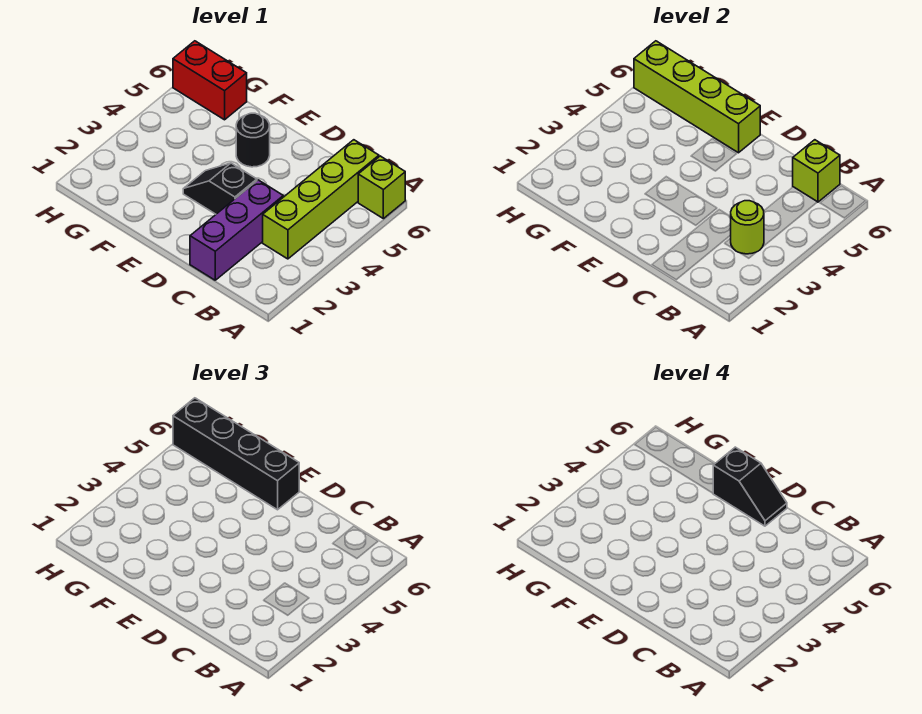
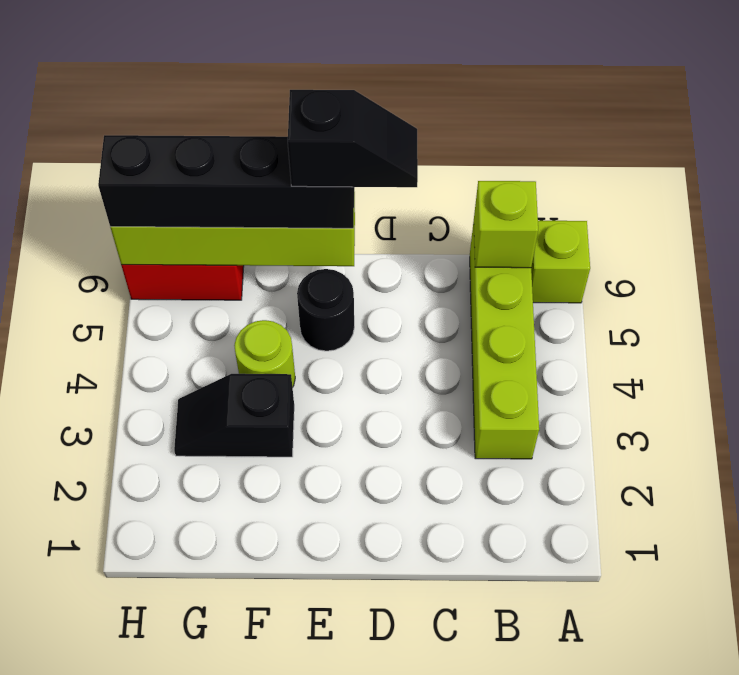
lime 1x1 round brick [731,201,764,254] -> lime 1x1 round brick moved to [234,320,295,387]
purple 1x3 brick [190,180,283,280] -> none
black 1x2 slope [183,163,257,214] -> black 1x2 slope moved to [174,374,294,457]

